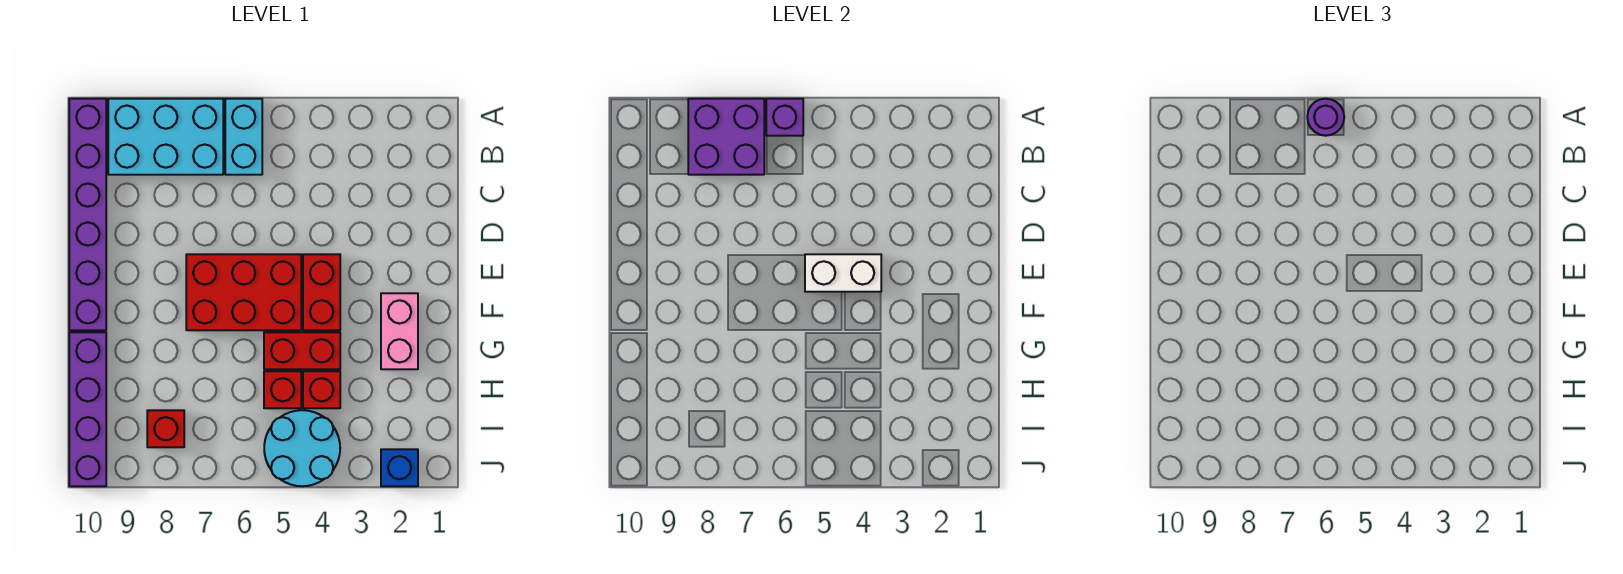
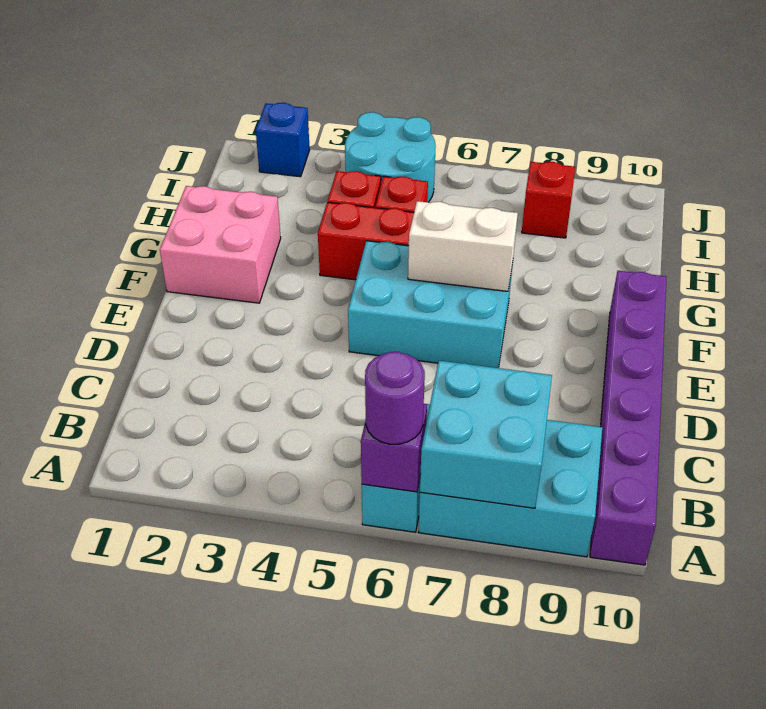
purple 2x2 brick [688,99,764,175] -> cyan 2x2 brick [420,361,552,508]
red 1x2 brick [303,254,340,330] -> none
white 1x2 brick [805,254,881,292] -> white 1x2 brick moved to [408,201,518,291]
red 2x3 brick [186,254,301,330] -> cyan 2x3 brick [348,241,513,368]
pink 1x2 brick [381,293,418,369] -> pink 2x2 brick [160,186,281,303]
purple 1x4 brick [69,332,106,486] -> none

